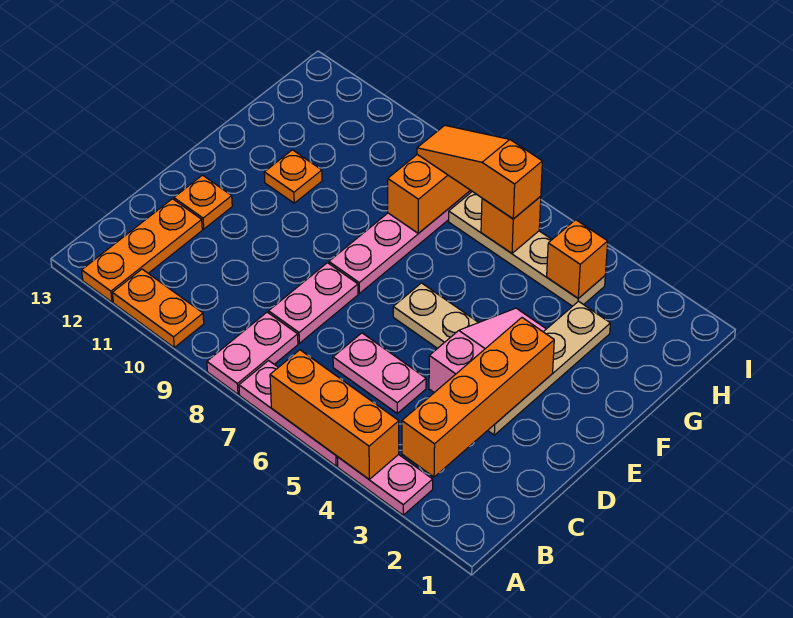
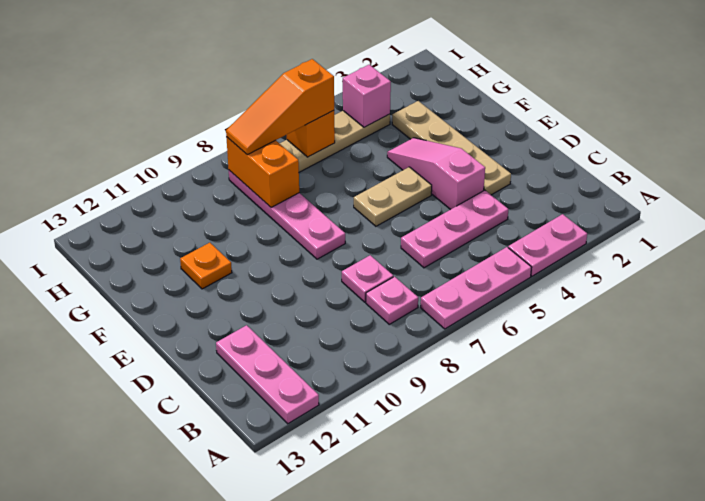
orange 1x3 brick [270,350,399,479] -> none
pink 1x2 plate [207,312,298,394] -> pink 1x1 plate [366,277,418,324]
orange 1x2 plate [113,269,204,348] -> none
orange 1x3 plate [82,199,202,302] -> pink 1x3 plate [216,325,319,424]
orange 1x4 brick [402,318,554,477] -> none
pink 1x2 plate [333,333,426,413] -> pink 1x3 plate [401,190,508,268]
pink 1x2 plate [269,263,358,343] -> pink 1x1 plate [342,255,393,302]
orange 1x1 plate [174,175,232,229] -> none
orange 1x1 brick [547,220,608,298] -> pink 1x1 brick [343,65,391,127]

